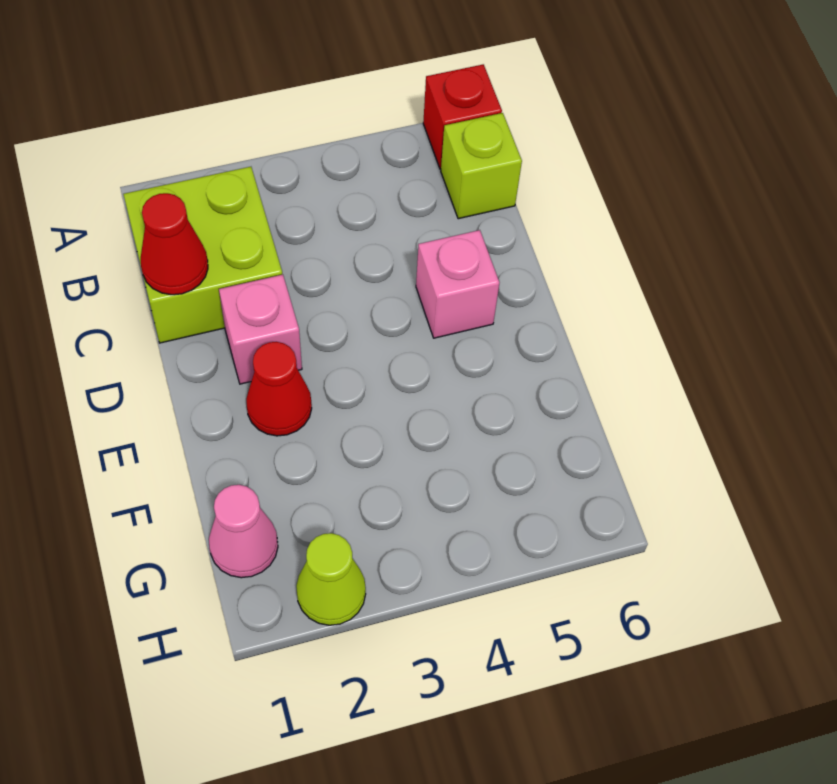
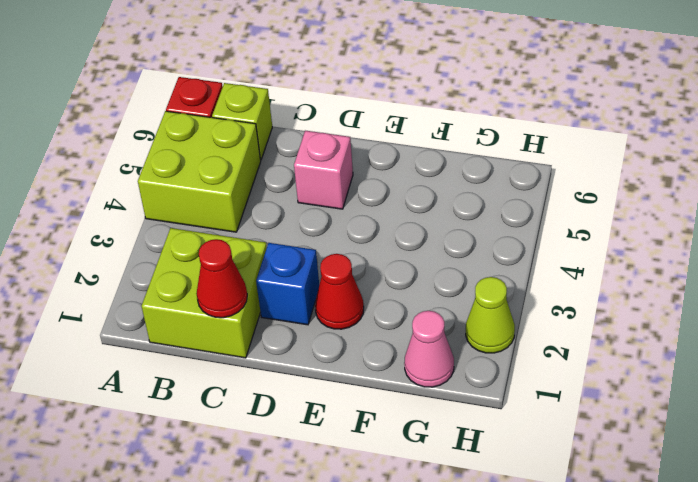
none -> lime 2x2 brick [138,111,261,232]
pink 1x1 brick [219,275,302,384] -> blue 1x1 brick [256,243,319,325]

